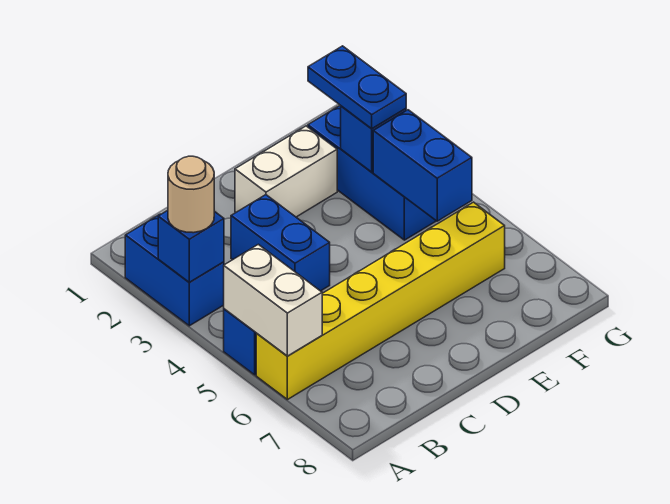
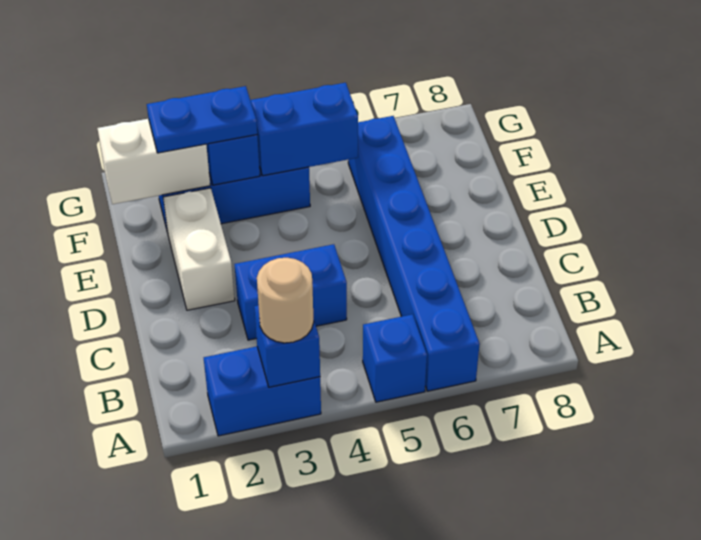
white 1x2 brick [224,244,322,356] -> white 1x2 brick moved to [97,119,210,204]
yellow 1x6 brick [256,202,505,400] -> blue 1x6 brick [348,116,480,391]

